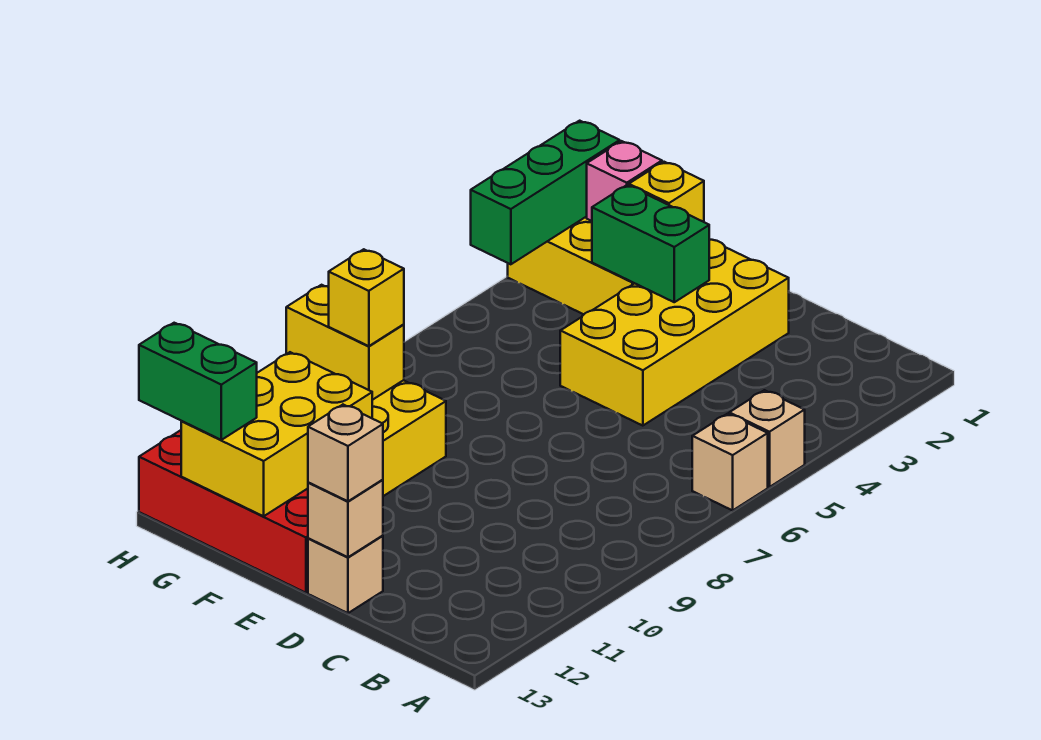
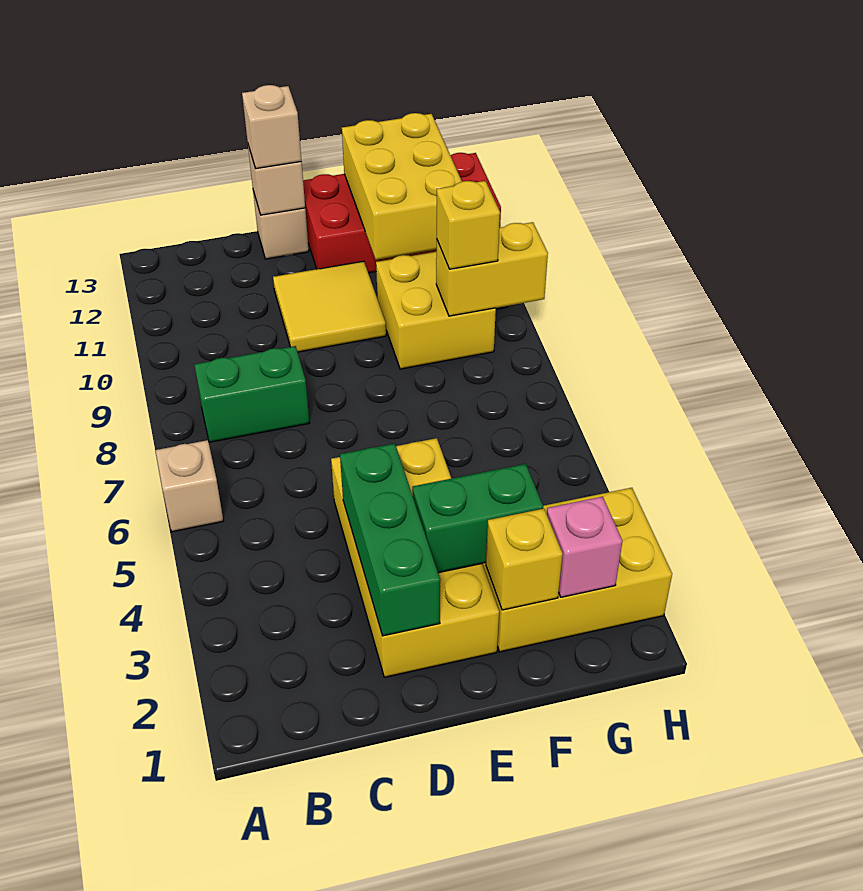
tan 1x1 brick [729,390,805,487] -> none
none -> yellow 2x2 tile [273,261,386,352]
green 1x2 brick [139,323,257,440] -> green 1x2 brick moved to [194,346,309,442]
green 1x3 brick [471,121,620,264] -> green 1x3 brick moved to [340,443,440,636]

